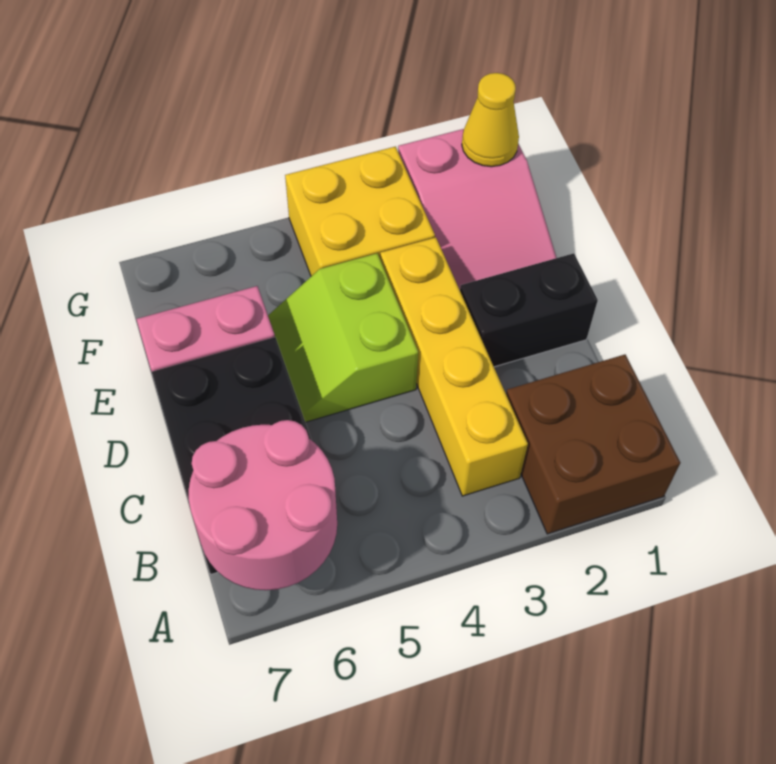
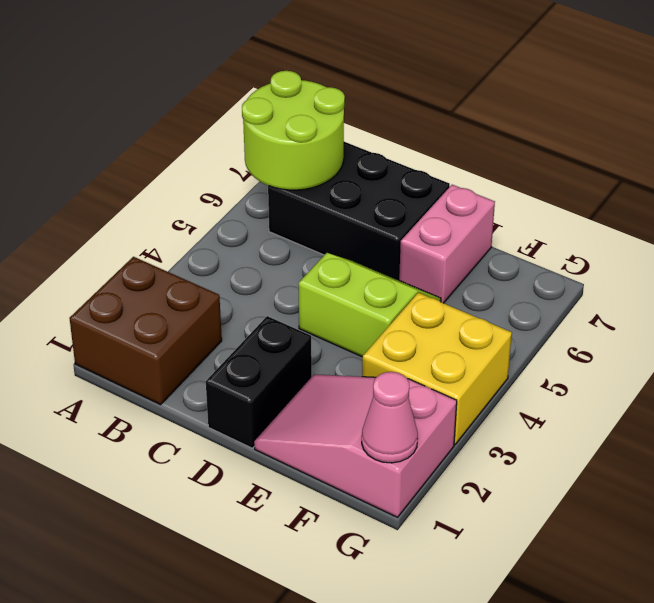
pink 2x2 round brick [189,420,337,590] -> lime 2x2 round brick [242,71,345,190]
yellow 1x4 brick [380,237,528,496] -> none
yellow 1x1 cone [462,73,519,167] -> pink 1x1 cone [362,372,418,463]

